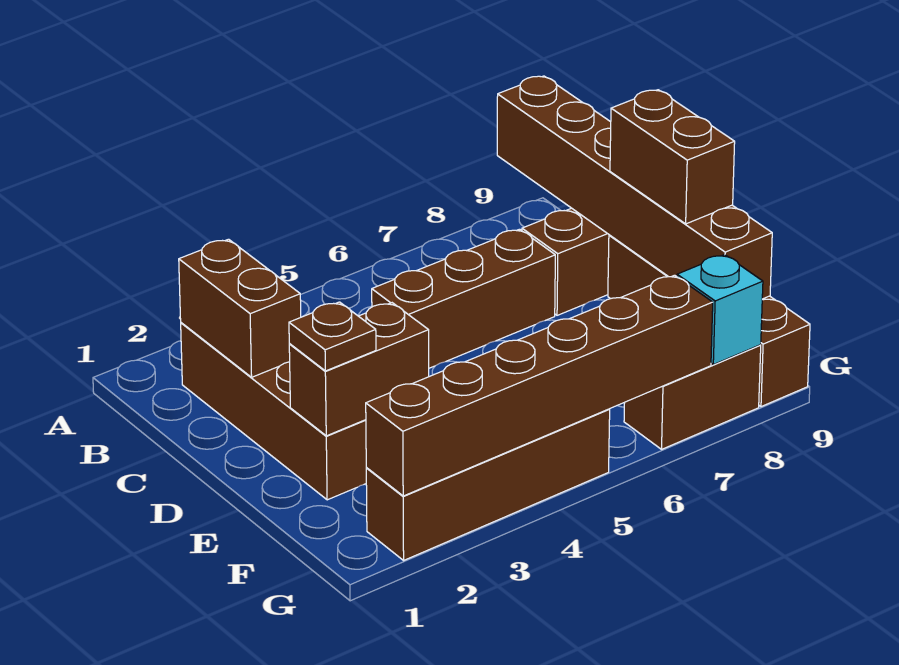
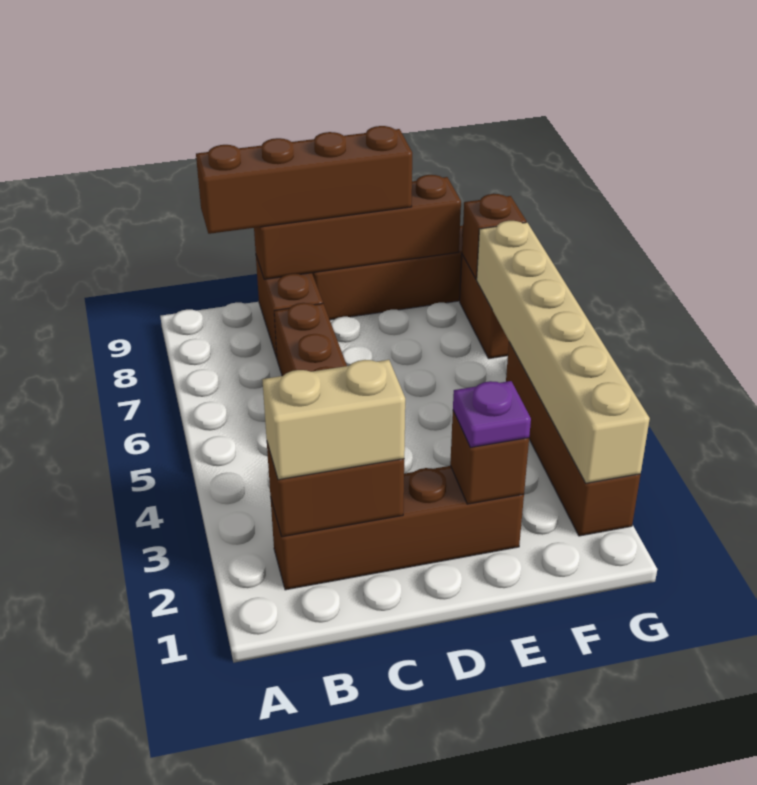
brown 1x6 brick [497,76,772,299] -> brown 1x4 brick [254,175,461,279]
none -> tan 1x2 brick [262,360,405,480]
brown 1x2 brick [610,90,735,224] -> brown 1x4 brick [196,126,412,234]
brown 1x2 brick [289,303,429,436] -> brown 1x1 brick [450,411,529,504]
brown 1x1 plate [289,302,376,371] -> purple 1x1 plate [453,381,531,448]
brown 1x6 brick [366,275,713,496] -> tan 1x6 brick [477,221,650,483]
cyan 1x1 brick [677,255,763,365] -> brown 1x1 brick [462,194,526,279]

